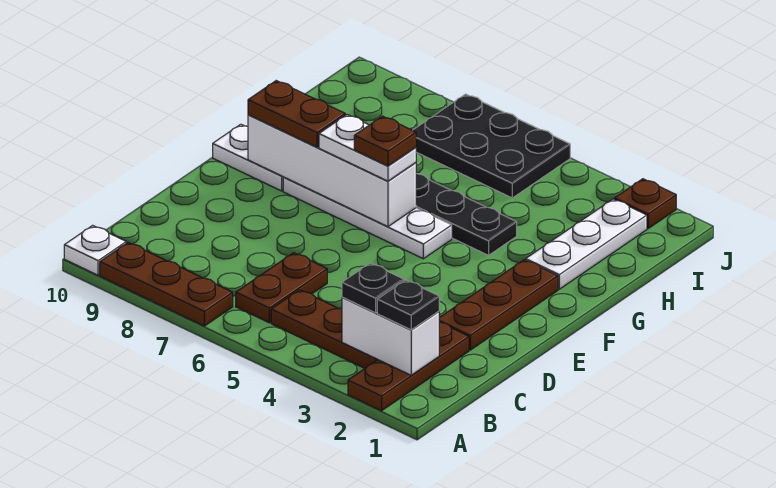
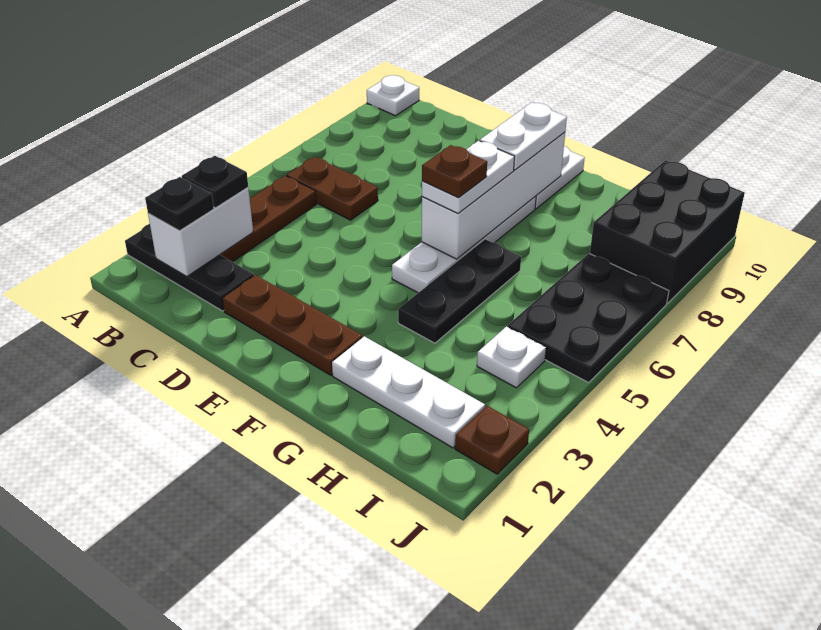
brown 1x3 plate [348,322,469,411] -> black 1x3 plate [125,224,254,311]
brown 1x3 plate [100,243,233,326] -> none
brown 1x2 plate [248,81,345,147] -> white 1x2 plate [480,102,567,170]
none -> white 1x1 plate [477,327,546,388]
none -> black 2x3 brick [590,160,745,304]

